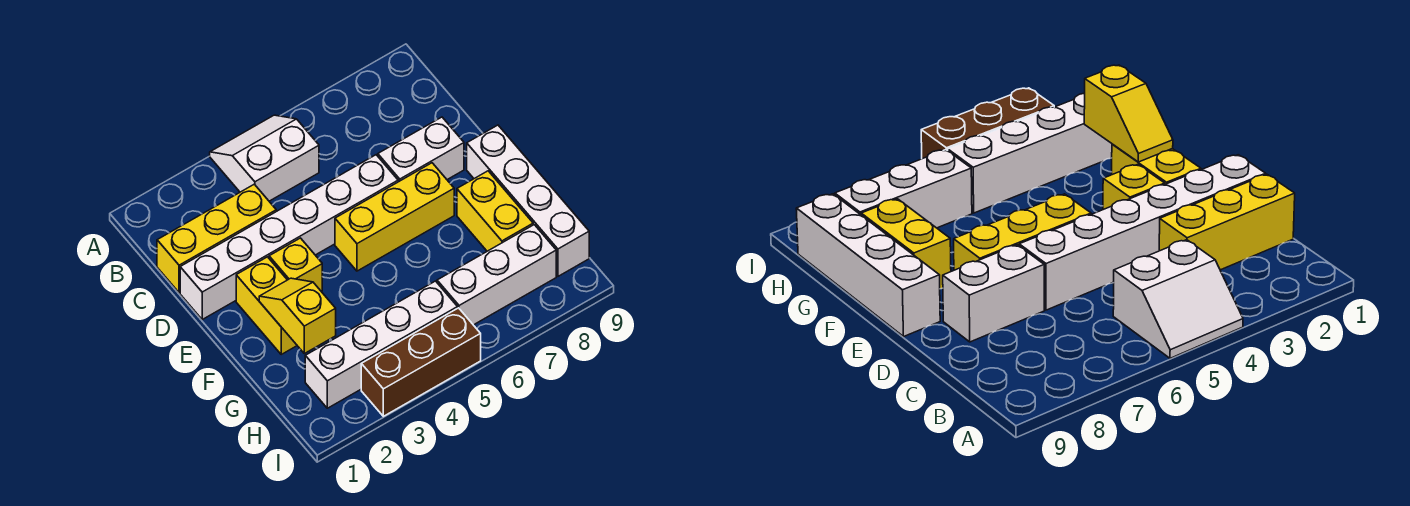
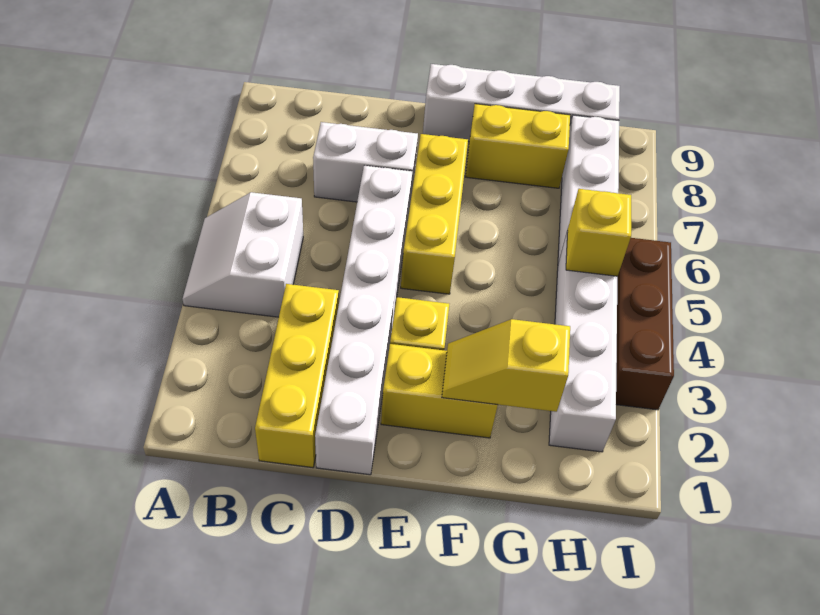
white 1x2 brick [378,117,464,182] -> white 1x2 brick turned to [313,122,418,202]
none -> yellow 1x1 brick [566,189,631,276]

